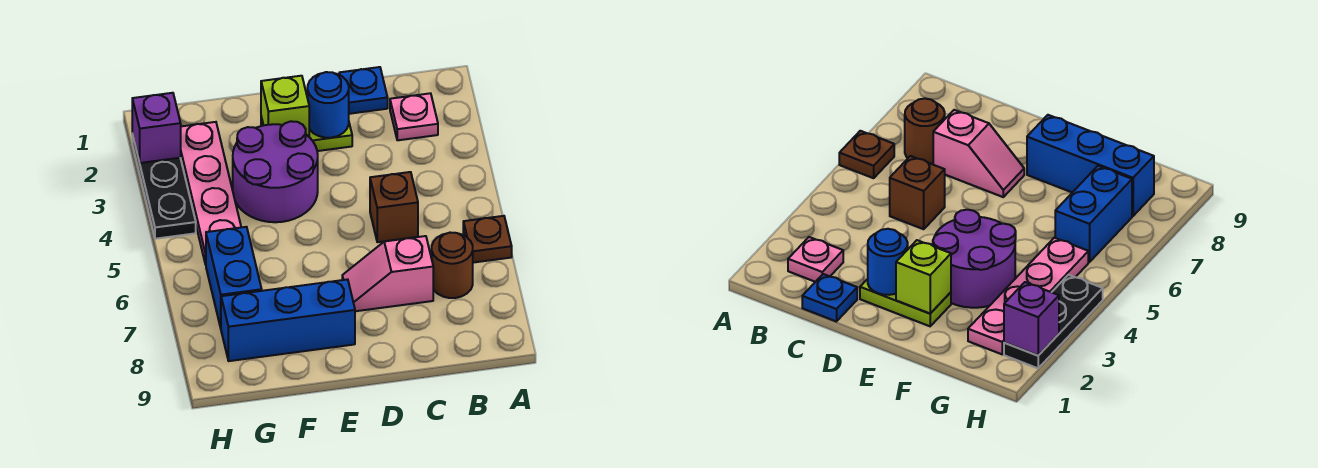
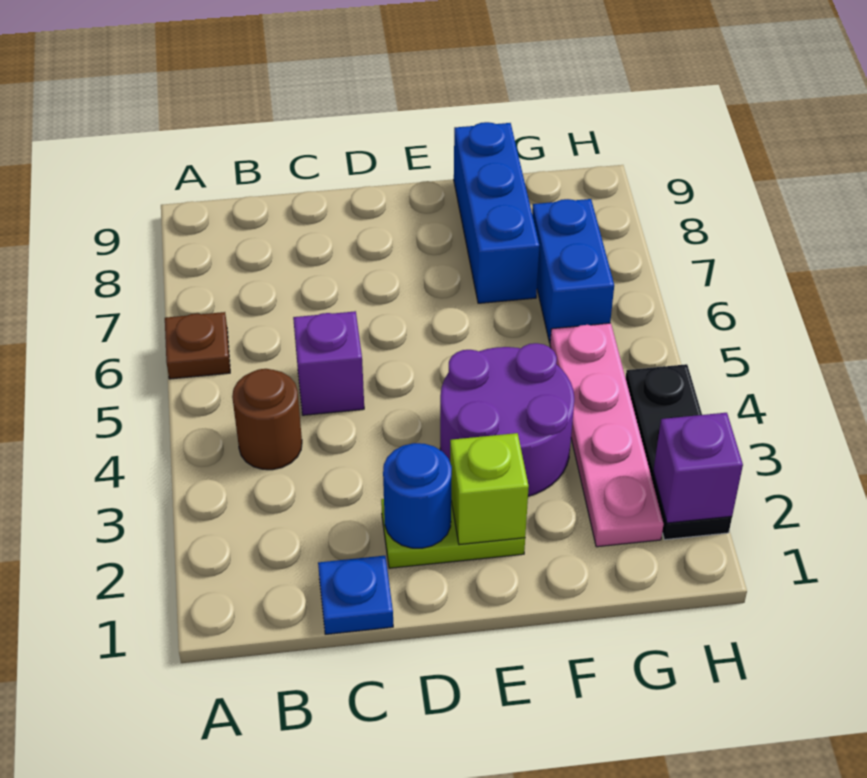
pink 1x1 plate [390,93,438,140] -> none
brown 1x1 round brick [432,233,473,298] -> brown 1x1 round brick moved to [232,369,302,470]
brown 1x1 brick [370,172,418,242] -> purple 1x1 brick [293,311,364,415]
pink 1x2 slope [342,236,433,311] -> none
blue 1x3 brick [221,279,355,361] -> blue 1x3 brick turned to [454,122,539,303]

